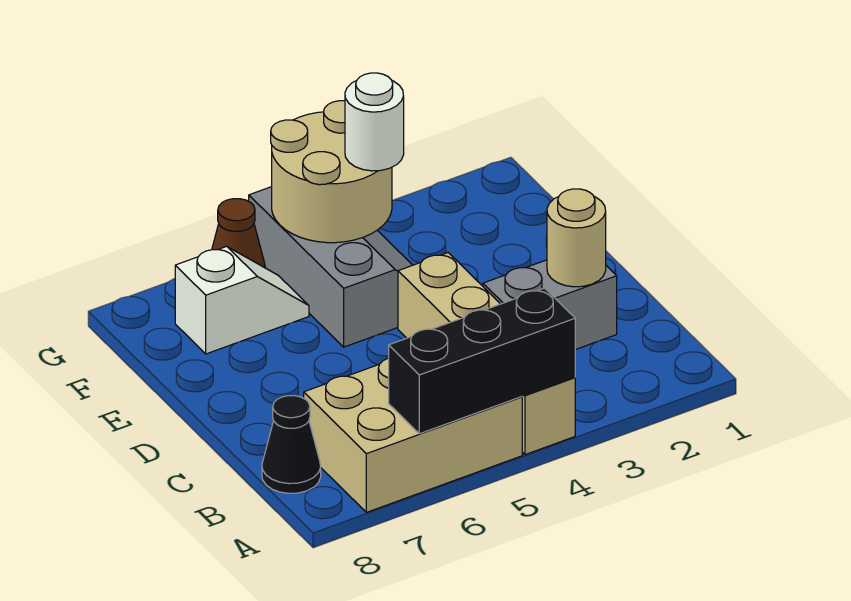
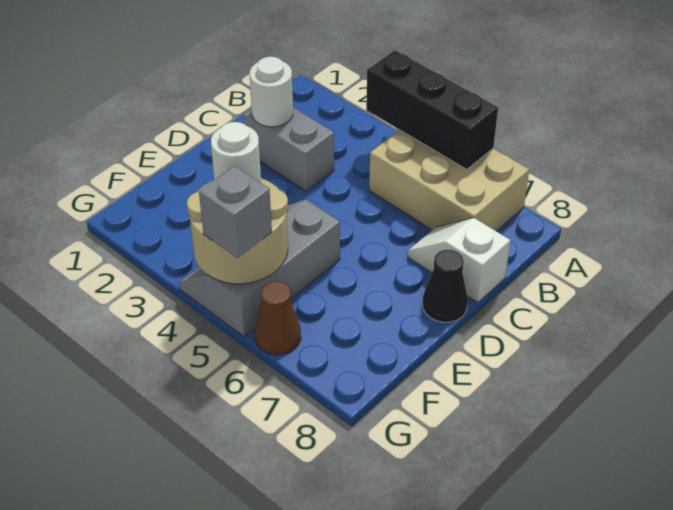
tan 1x4 brick [398,253,575,455] -> none
black 1x1 cone [262,396,321,493] -> black 1x1 cone moved to [422,250,468,322]
tan 1x1 round brick [547,189,606,287] -> white 1x1 round brick [250,57,293,127]
white 1x2 slope [175,246,309,354] -> white 1x2 slope moved to [408,218,511,303]
none -> grey 1x1 brick [199,166,272,258]

